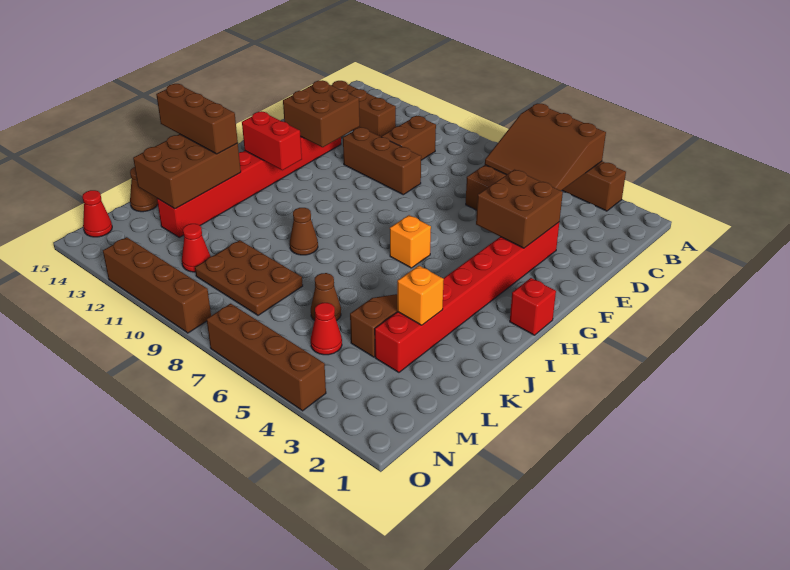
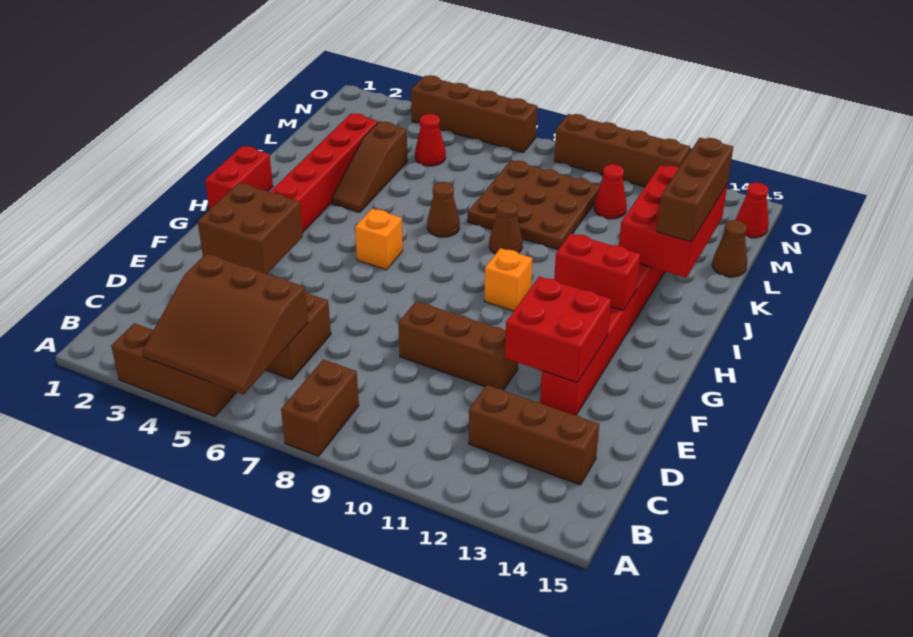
brown 3x3 slope [485,104,606,191] -> brown 3x3 slope turned to [142,254,308,395]
brown 1x2 brick [382,116,436,160] -> brown 1x2 brick moved to [281,359,359,456]
brown 2x2 brick [283,80,360,147] -> red 2x2 brick [505,277,611,383]
red 1x1 brick [510,278,556,335] -> red 1x2 brick [205,146,273,210]
brown 2x3 brick [133,134,241,209] -> red 2x3 brick [619,165,727,278]
brown 1x3 brick [156,84,238,154] -> brown 1x3 brick turned to [657,138,733,242]
orange 1x1 brick [397,266,444,325] -> orange 1x1 brick moved to [484,248,532,311]
brown 1x1 cone [311,273,341,321] -> brown 1x1 cone moved to [427,182,460,237]
brown 2x3 plate [195,240,303,315] -> brown 3x3 plate [468,160,600,250]

